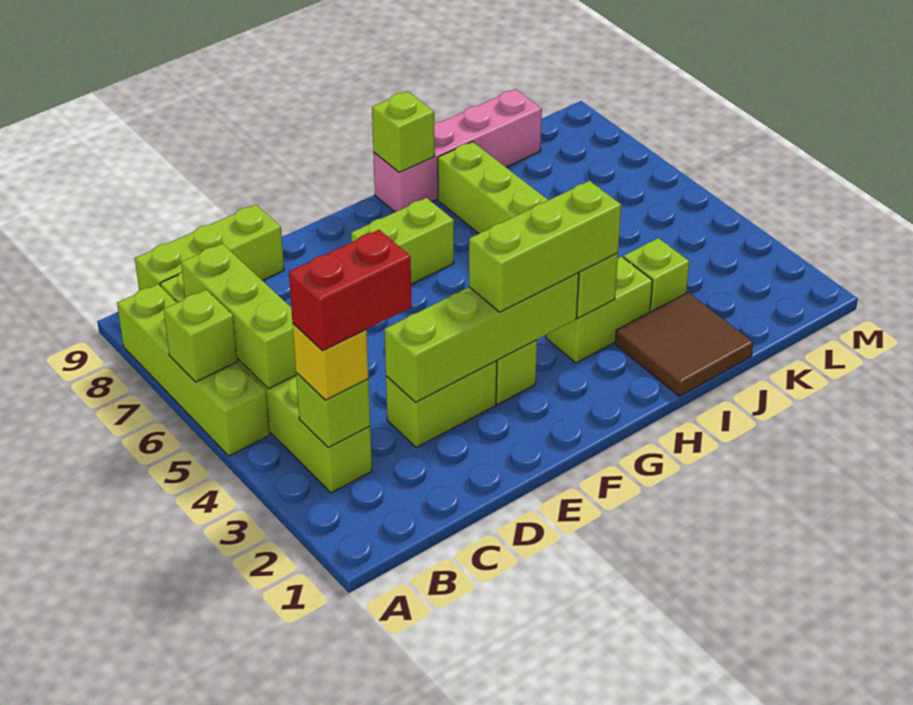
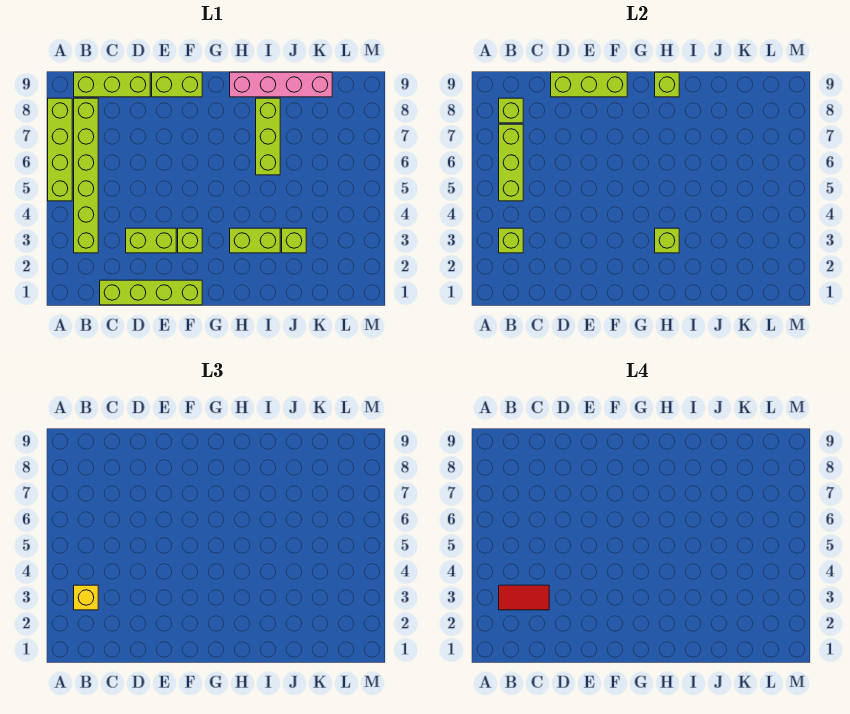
lime 1x1 brick [164,290,238,382] -> lime 1x1 brick moved to [499,98,523,123]
red 1x2 brick [289,230,412,351] -> red 1x2 tile [499,585,549,610]
lime 1x4 brick [385,273,579,402] -> lime 1x4 brick moved to [100,280,202,305]
lime 1x3 brick [469,181,621,312] -> lime 1x3 brick moved to [551,72,627,97]
lime 1x2 brick [351,198,454,284] -> lime 1x2 brick moved to [152,72,202,97]
brown 2x2 tile [615,293,753,396] -> none

